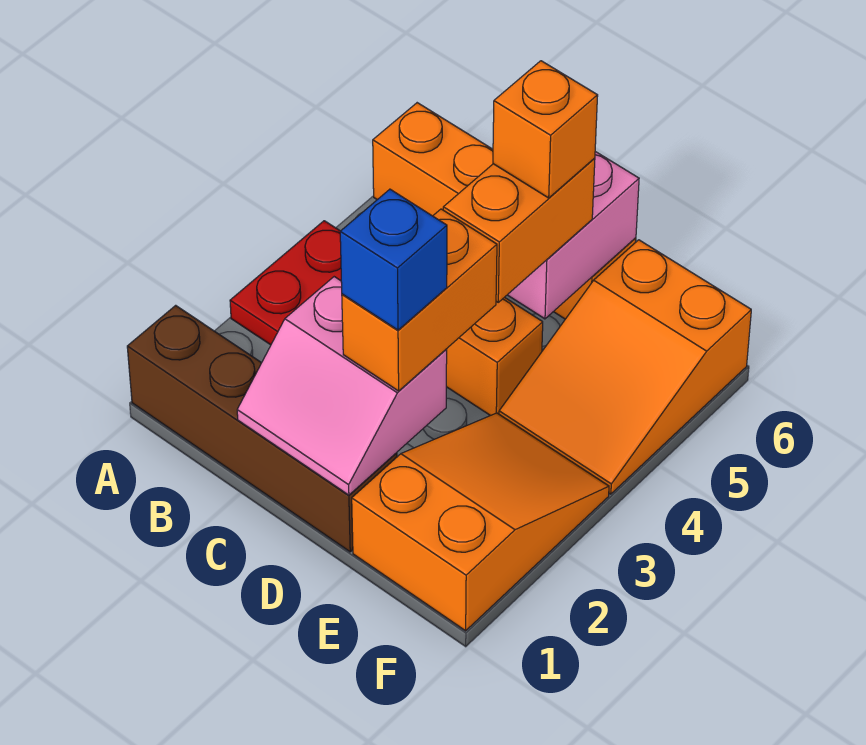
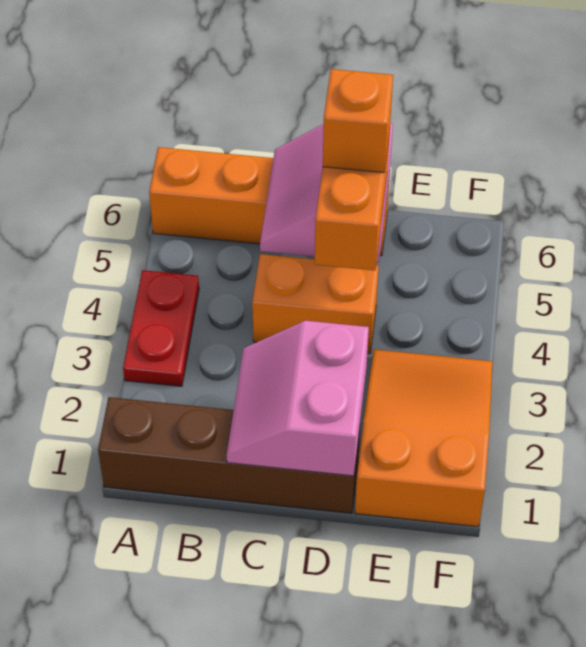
pink 2x2 slope [237,277,447,495] -> pink 2x2 slope turned to [227,321,369,476]
orange 1x2 brick [342,209,497,391] -> none
blue 1x1 brick [340,189,447,330] -> none
orange 2x3 slope [499,240,751,494] -> none

